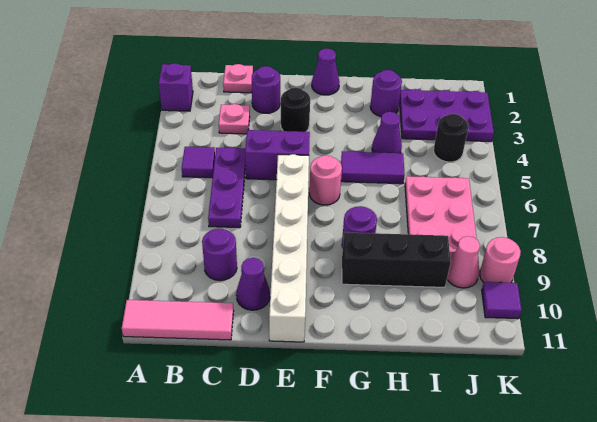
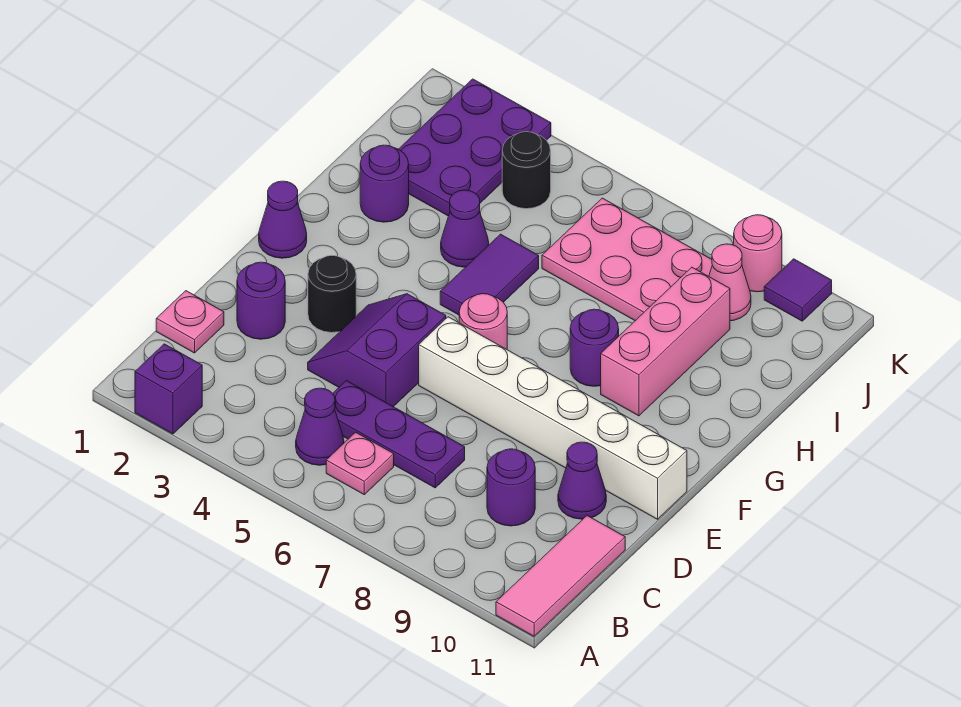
purple 1x1 tile [182,147,215,178] -> purple 1x1 cone [296,388,344,465]
pink 1x1 plate [219,104,250,134] -> pink 1x1 plate moved to [326,432,394,495]
black 1x3 brick [342,232,451,287] -> pink 1x3 brick [601,267,730,416]

